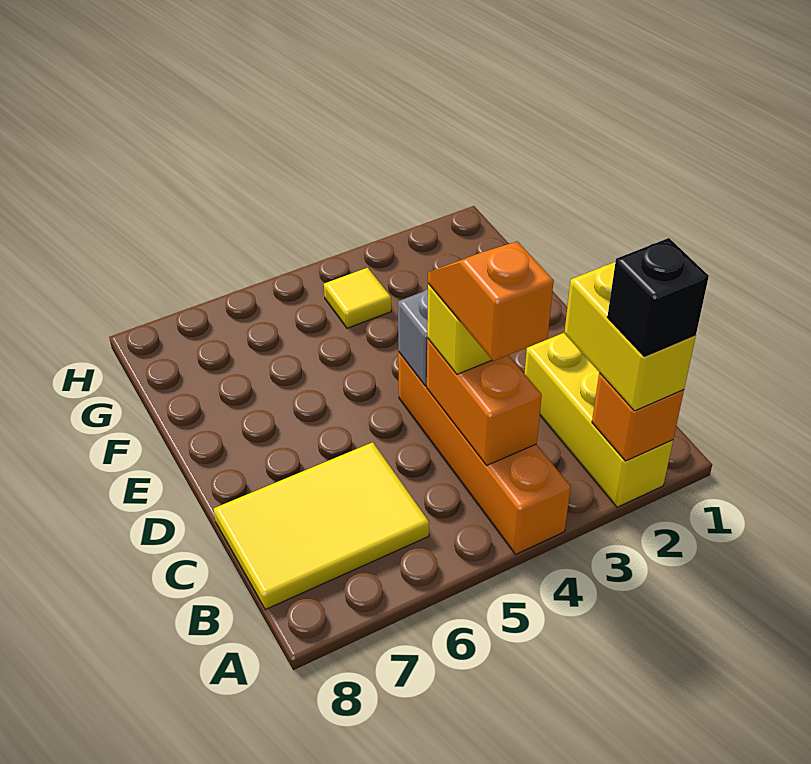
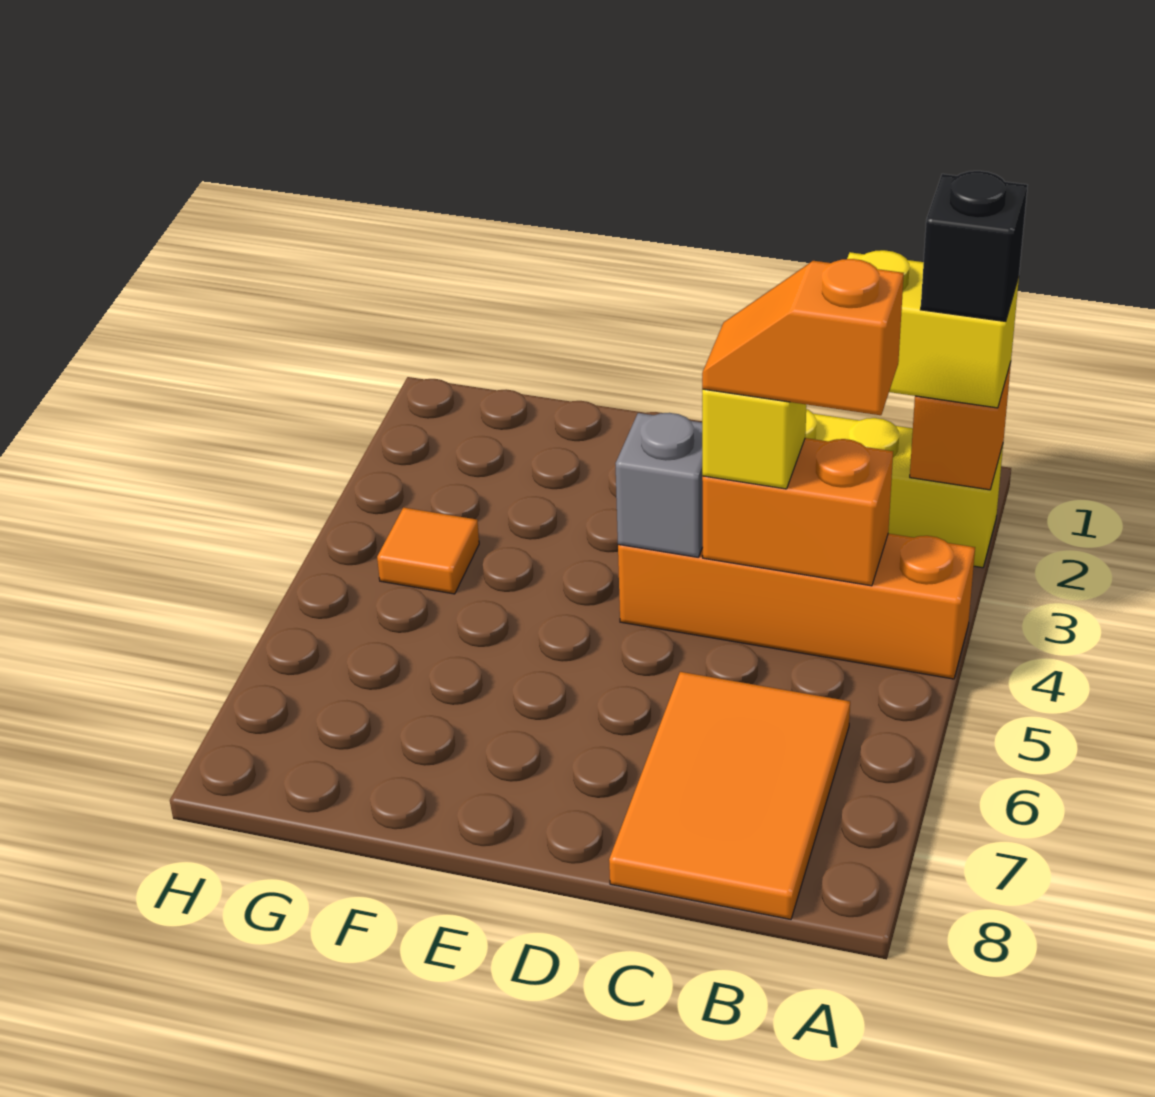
yellow 2x3 tile [214,442,429,609] -> orange 2x3 tile [609,672,850,919]
yellow 1x1 tile [324,268,391,328] -> orange 1x1 tile [377,508,479,594]

